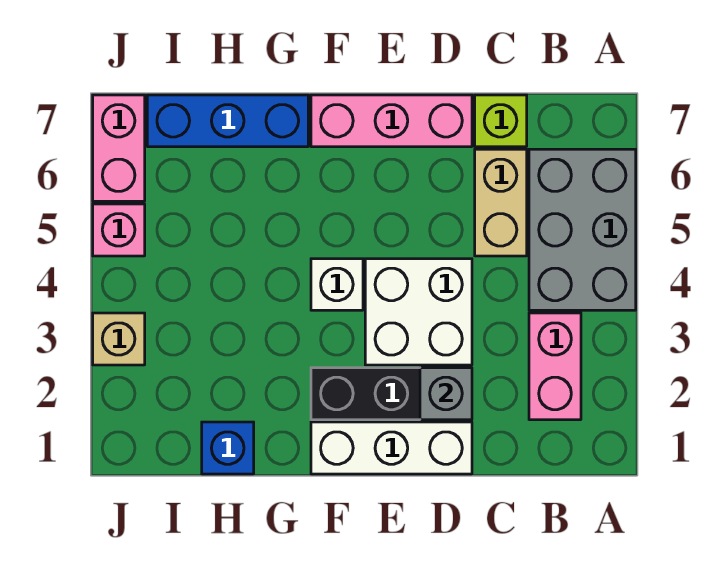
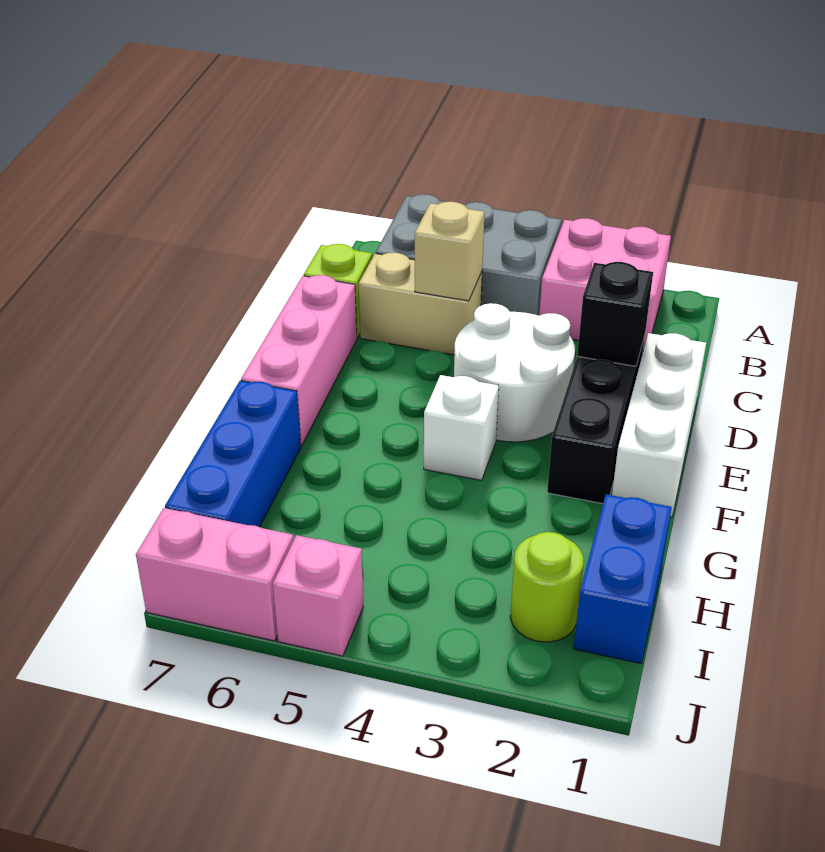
pink 1x2 brick [529,313,581,420] -> pink 2x2 brick [539,218,671,351]
grey 1x1 brick [420,368,472,420] -> black 1x1 brick [577,262,653,366]
white 2x2 brick [365,259,472,365] -> white 2x2 round brick [454,303,575,442]
blue 1x1 brick [202,422,254,474] -> blue 1x2 brick [574,494,672,663]
none -> lime 1x1 round brick [510,532,584,642]
tan 1x1 brick [93,313,145,365] -> tan 1x1 brick moved to [415,202,485,301]

